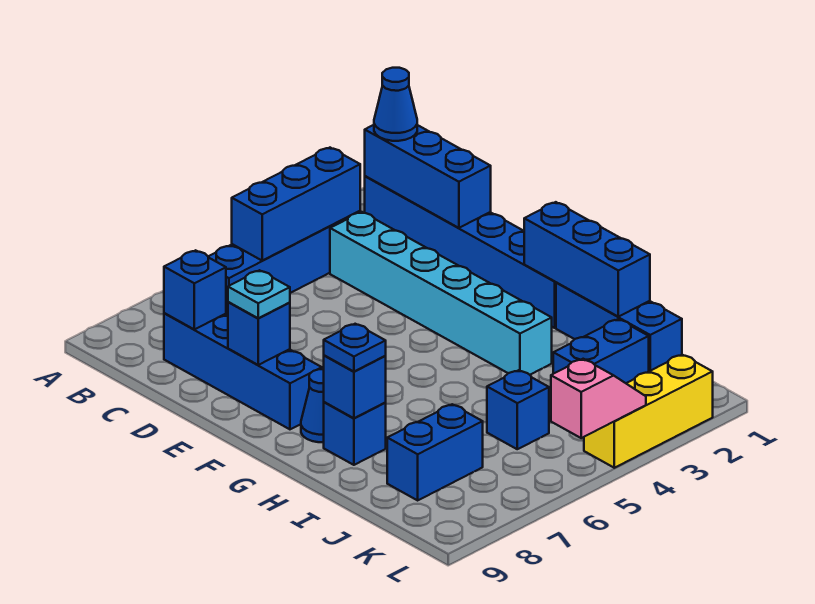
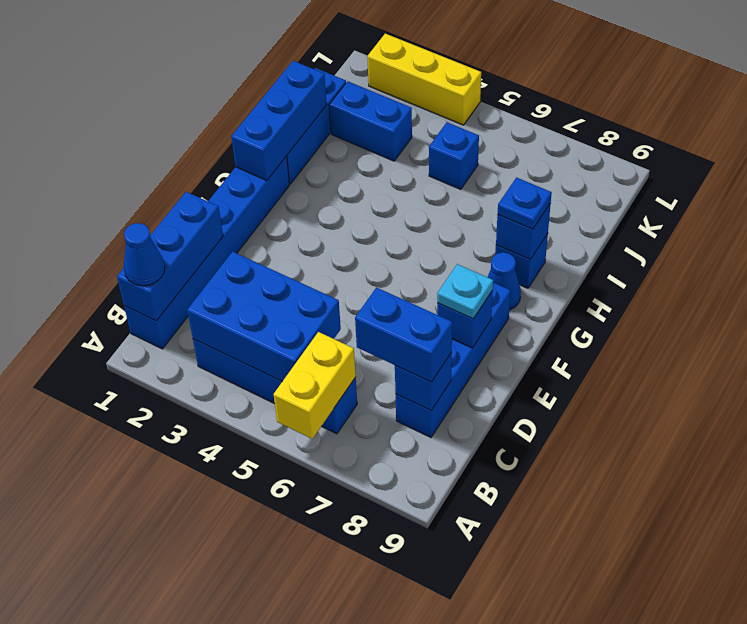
none -> yellow 1x2 brick [274,332,356,439]
blue 1x3 brick [232,148,360,260] -> blue 2x3 brick [187,252,341,381]
cyan 1x6 brick [330,212,552,375] -> none
blue 1x2 brick [387,404,483,500] -> blue 1x2 brick moved to [355,288,452,382]
pink 1x2 slope [551,359,646,438] -> none

